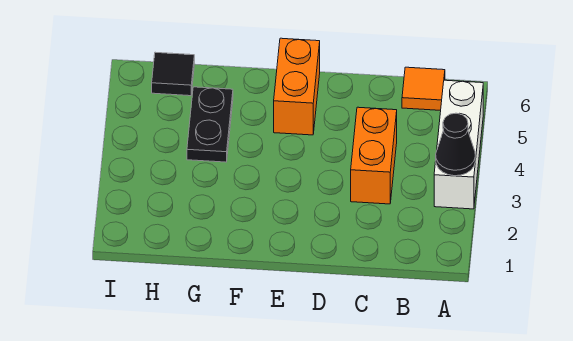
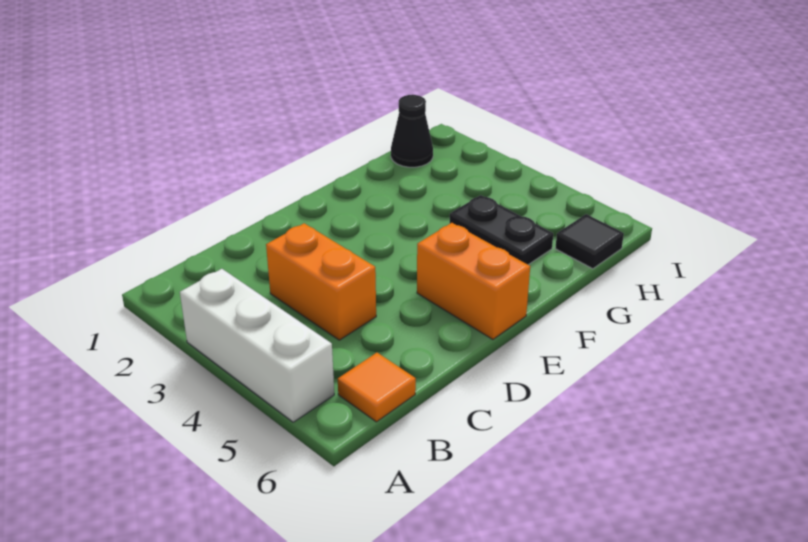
black 1x1 cone [436,113,475,176] -> black 1x1 cone moved to [391,95,433,167]

